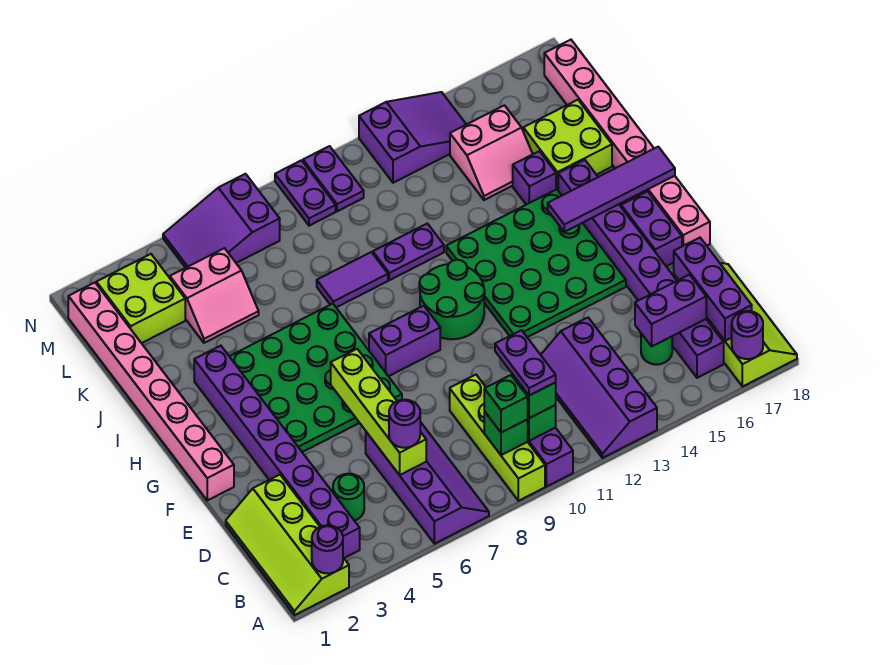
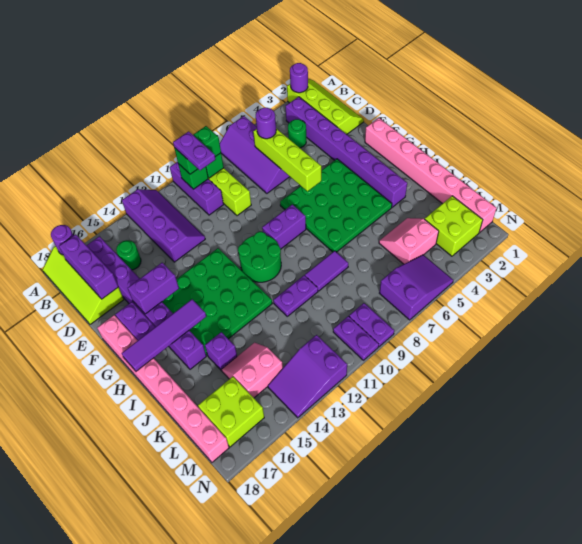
purple 1x2 brick [635,275,706,346] -> purple 1x2 brick moved to [128,263,179,314]
lime 2x2 brick [523,100,612,190] -> lime 2x2 brick moved to [198,377,264,447]

